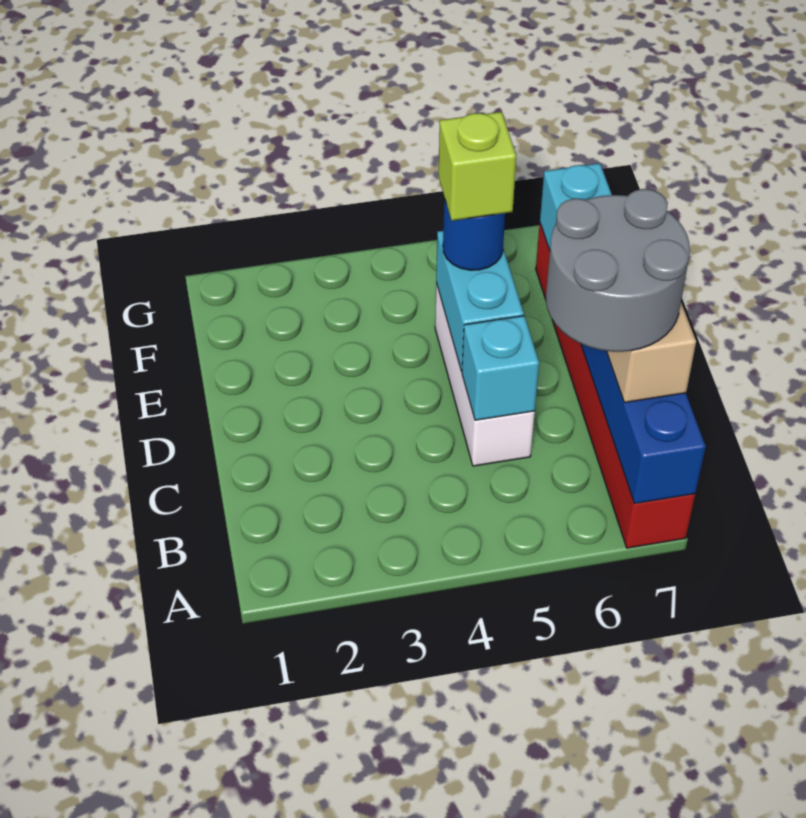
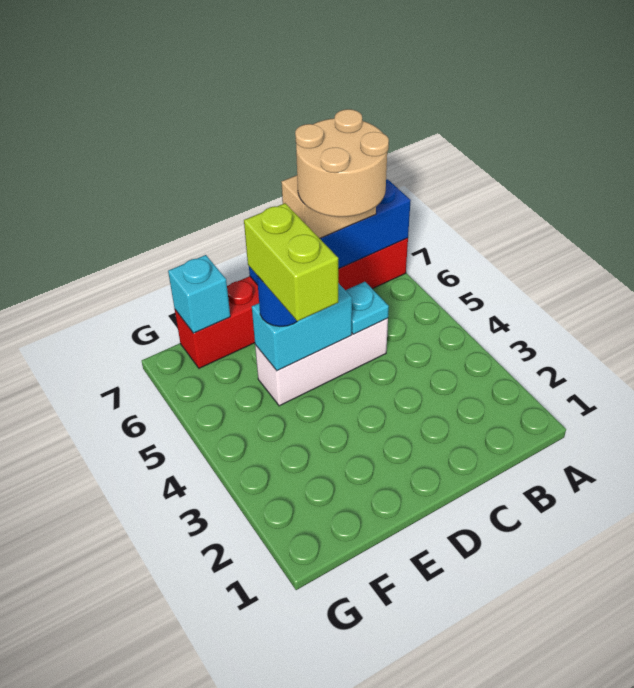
grey 2x2 round brick [546,189,690,352] -> tan 2x2 round brick [295,109,389,217]
cyan 1x1 brick [462,316,539,420] -> cyan 1x1 plate [345,282,389,334]
lime 1x1 brick [439,112,516,221] -> lime 1x2 brick [244,203,338,321]

